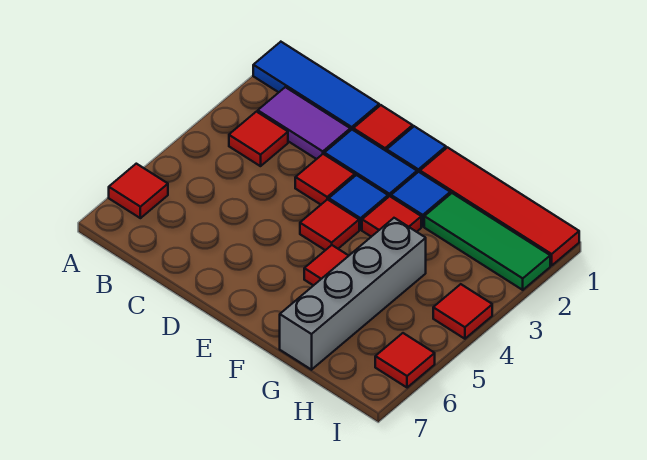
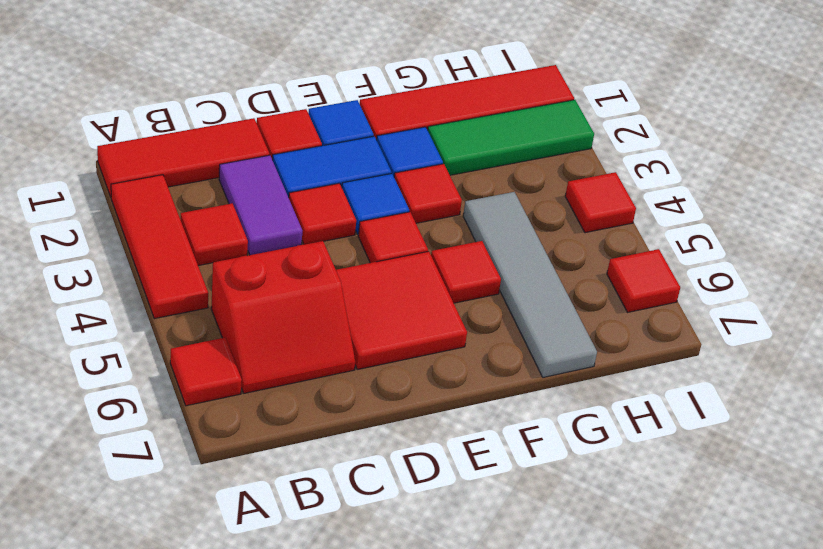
blue 1x3 tile [253,42,379,131] -> red 1x3 tile [97,118,269,197]
none -> red 1x3 tile [111,175,208,319]
purple 1x2 tile [258,87,350,159] -> purple 1x2 tile turned to [219,155,302,255]
none -> red 2x2 slope [211,241,355,393]
none -> red 2x2 tile [336,251,467,370]
grey 1x4 brick [280,218,426,370] -> grey 1x4 tile [463,192,597,377]

